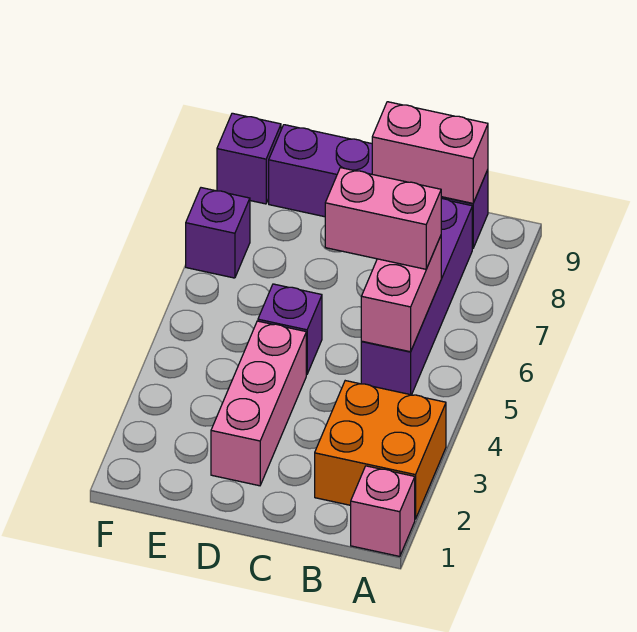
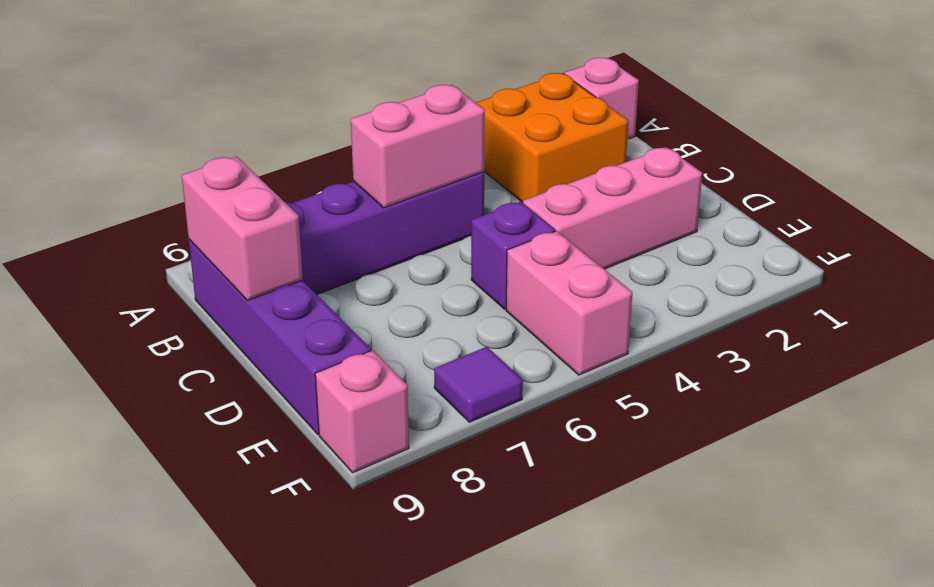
pink 1x2 brick [325,168,441,269] -> pink 1x2 brick moved to [506,231,632,375]
purple 1x1 brick [186,188,250,278] -> purple 1x1 tile [434,347,523,422]
purple 1x1 brick [217,113,281,204] -> pink 1x1 brick [315,350,409,473]

